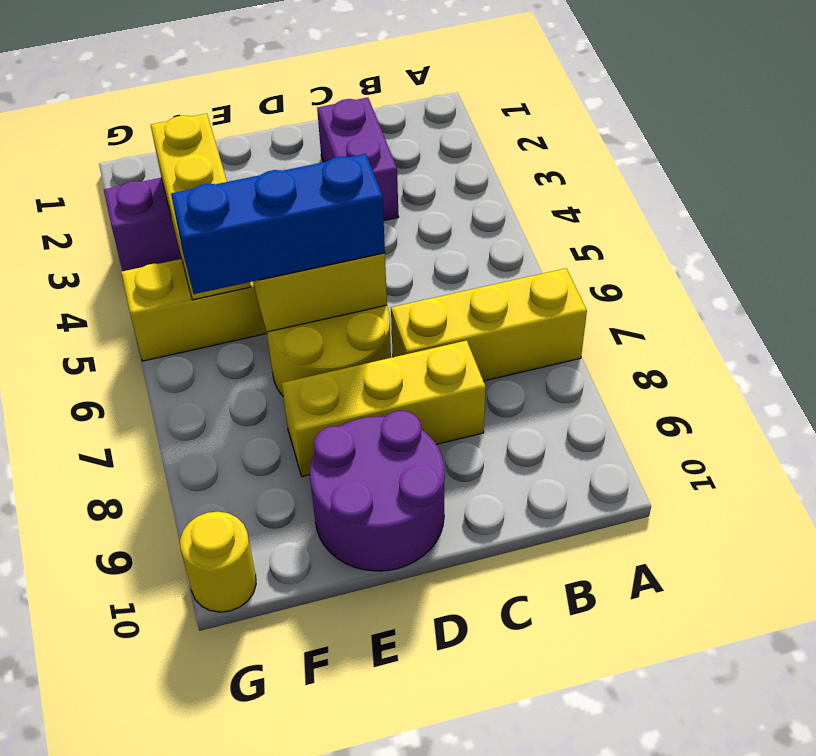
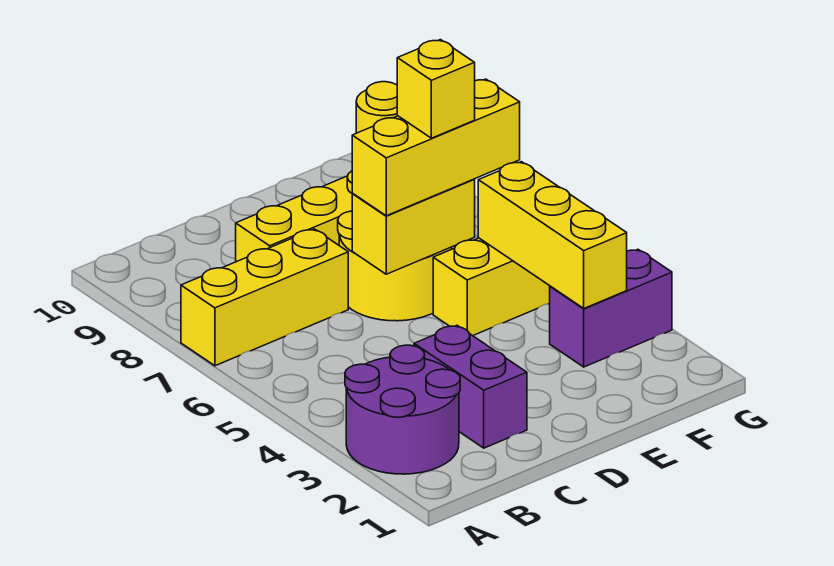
blue 1x3 brick [171,154,385,294] -> yellow 1x3 brick [352,79,520,216]
purple 2x2 round brick [310,411,445,571] -> purple 2x2 round brick moved to [345,345,460,474]
none -> yellow 1x1 brick [397,40,475,138]

